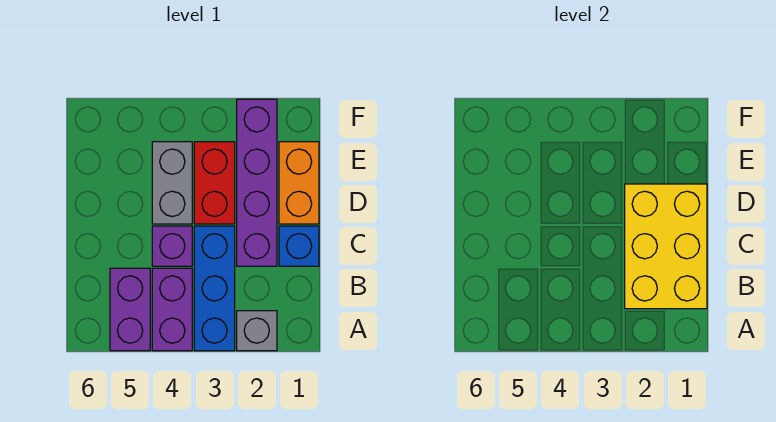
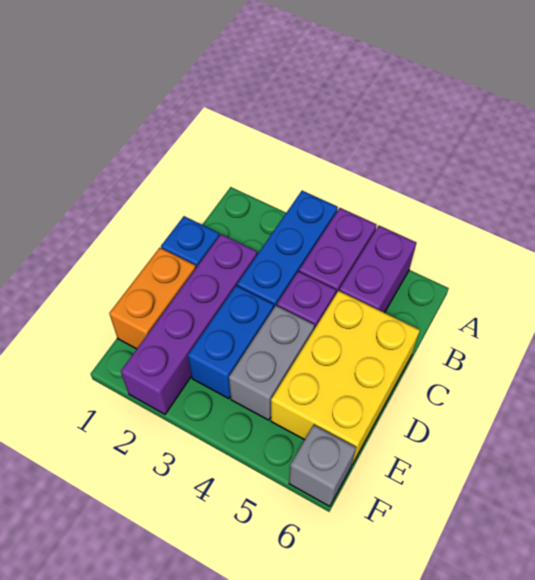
grey 1x1 brick [237,311,277,351] -> grey 1x1 brick moved to [289,425,356,506]
yellow 2x3 brick [625,184,707,309] -> yellow 2x3 brick moved to [271,291,420,464]
red 1x2 brick [194,142,235,224] -> blue 1x2 brick [188,286,274,399]

